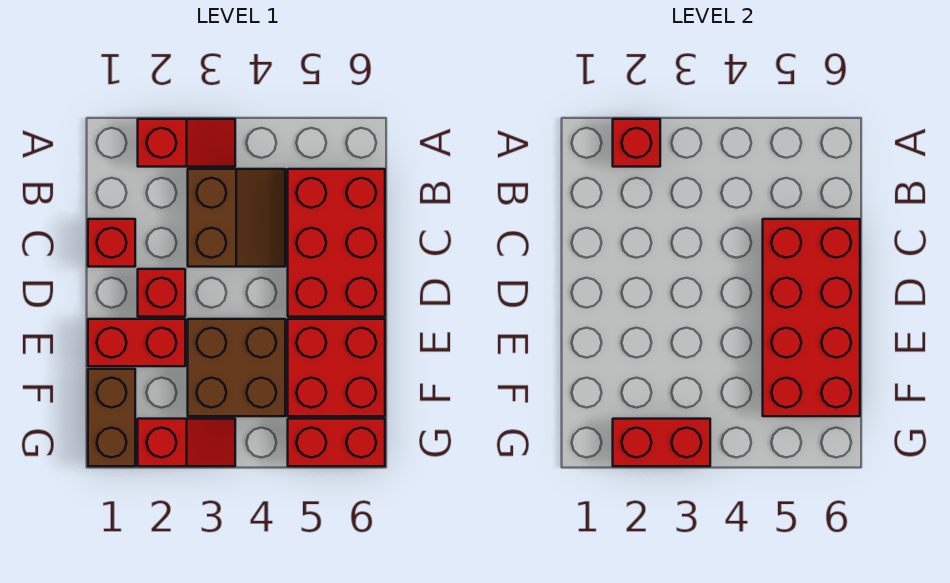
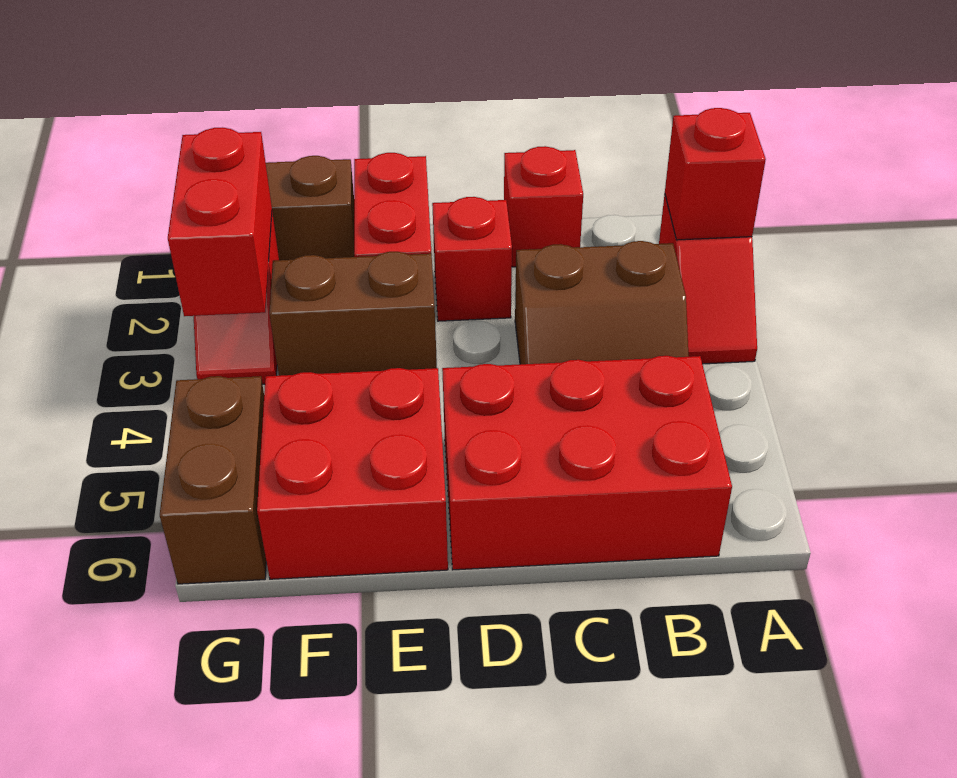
red 2x4 brick [763,219,860,416] -> none
brown 2x2 brick [188,319,285,416] -> brown 1x2 brick [269,252,437,376]
red 1x2 brick [288,419,385,466] -> brown 1x2 brick [160,376,266,584]

